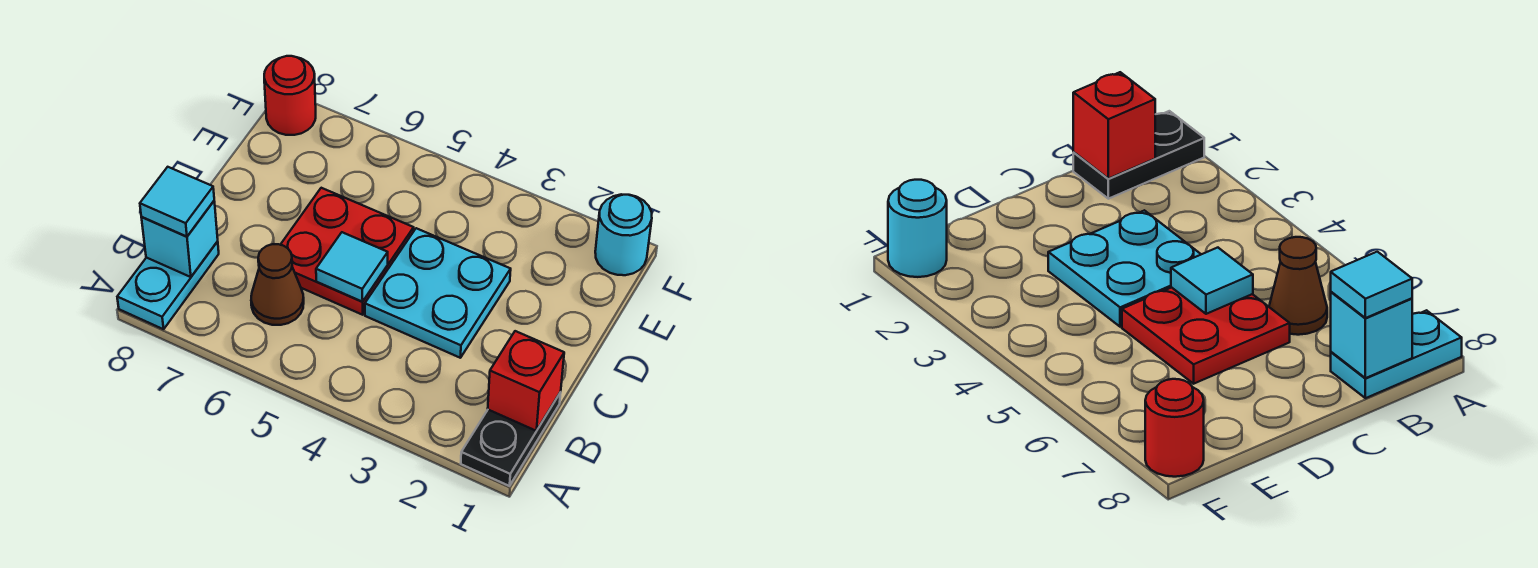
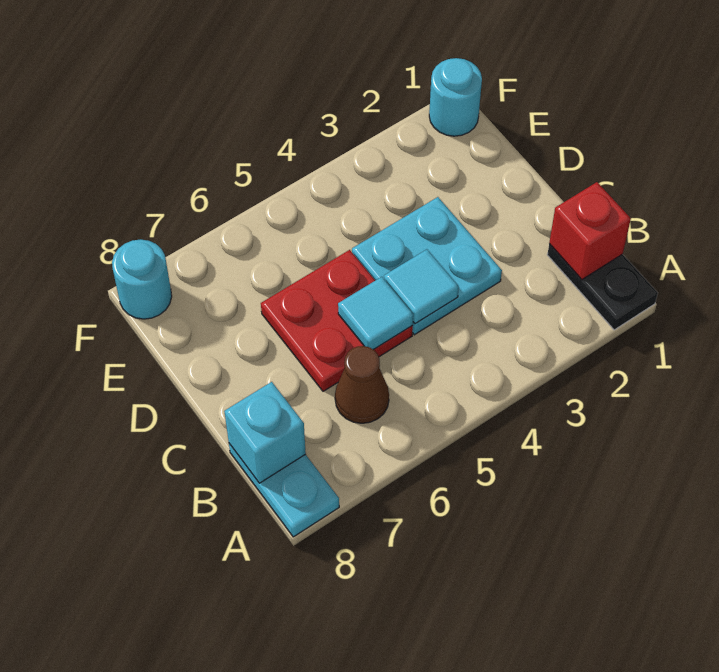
cyan 1x1 tile [140,167,214,237] -> cyan 1x1 tile moved to [384,249,459,324]
red 1x1 round brick [264,56,316,135] -> cyan 1x1 round brick [112,239,172,319]

